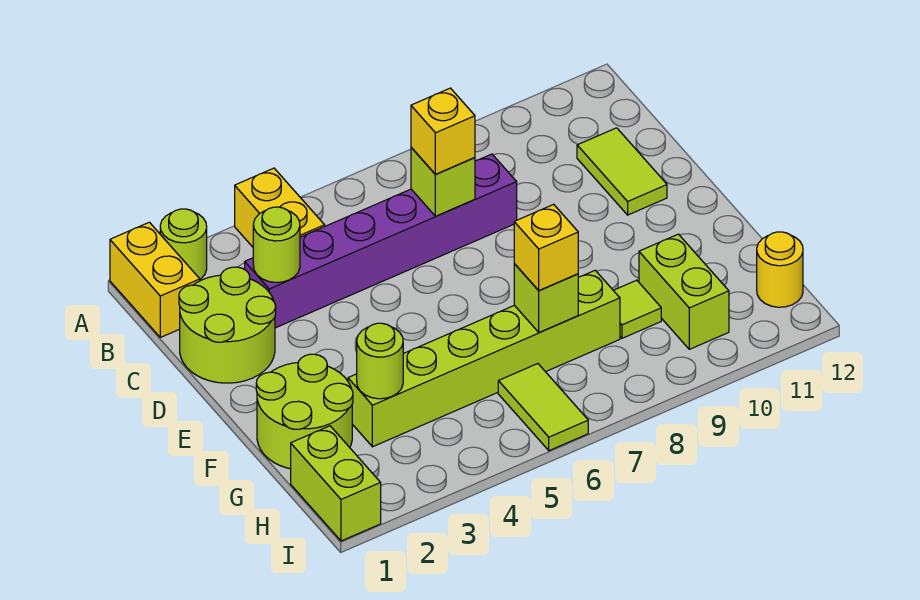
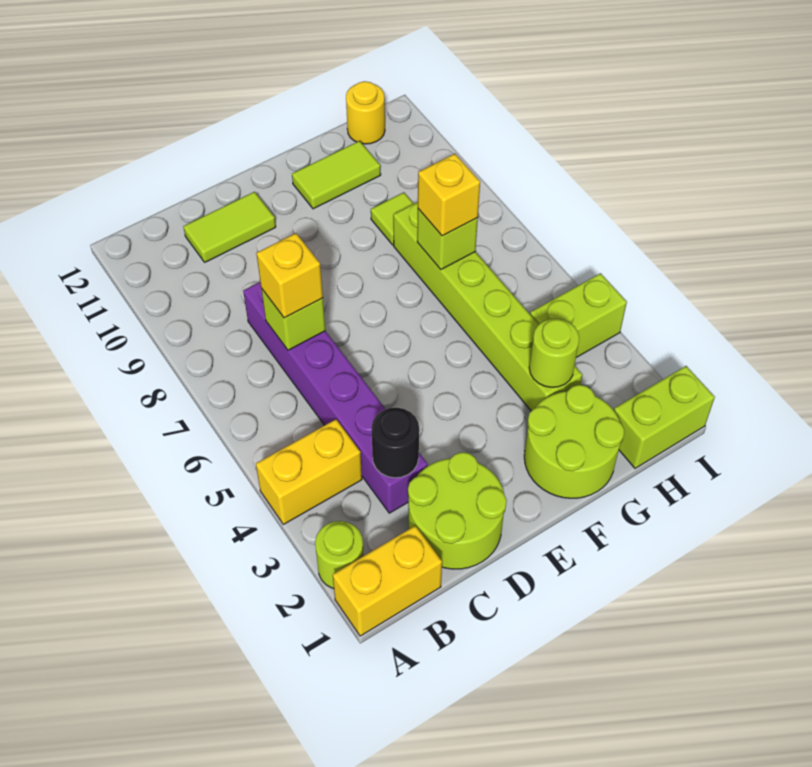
lime 1x1 round brick [253,207,300,282] -> black 1x1 round brick [372,408,419,478]
lime 1x2 brick [639,234,729,349] -> lime 1x2 brick moved to [530,273,627,357]
lime 1x2 tile [498,364,588,451] -> lime 1x2 tile moved to [292,141,381,209]

